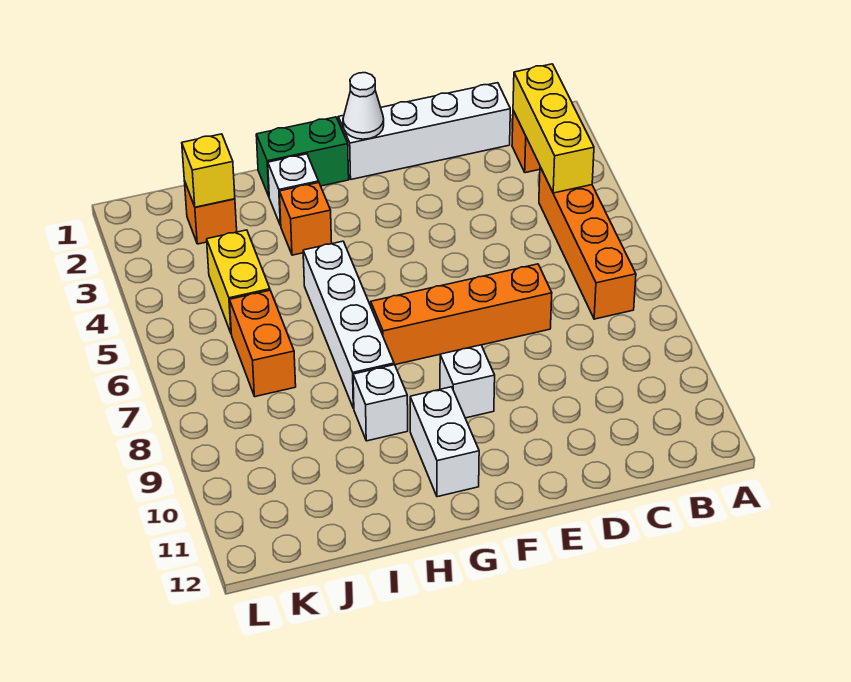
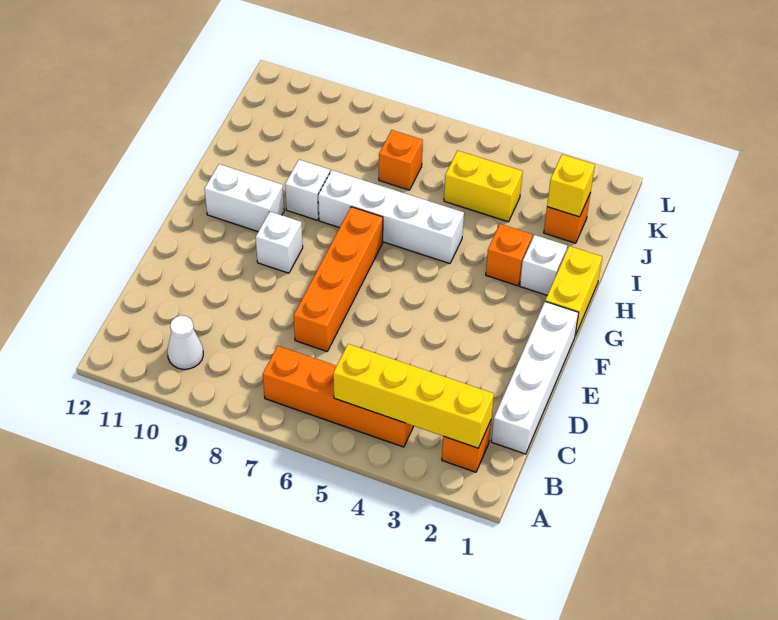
yellow 1x3 brick [513,64,594,193] -> yellow 1x4 brick [333,344,494,448]
white 1x1 cone [343,73,384,139] -> white 1x1 cone moved to [167,316,203,369]
green 1x2 brick [256,117,349,196] -> yellow 1x2 brick [545,246,602,336]
orange 1x2 brick [230,290,296,397] -> orange 1x1 brick [379,130,423,190]

